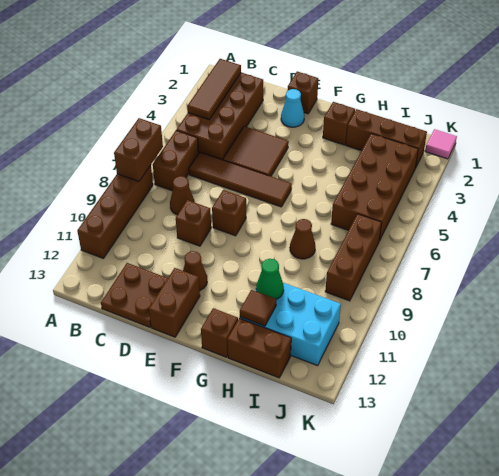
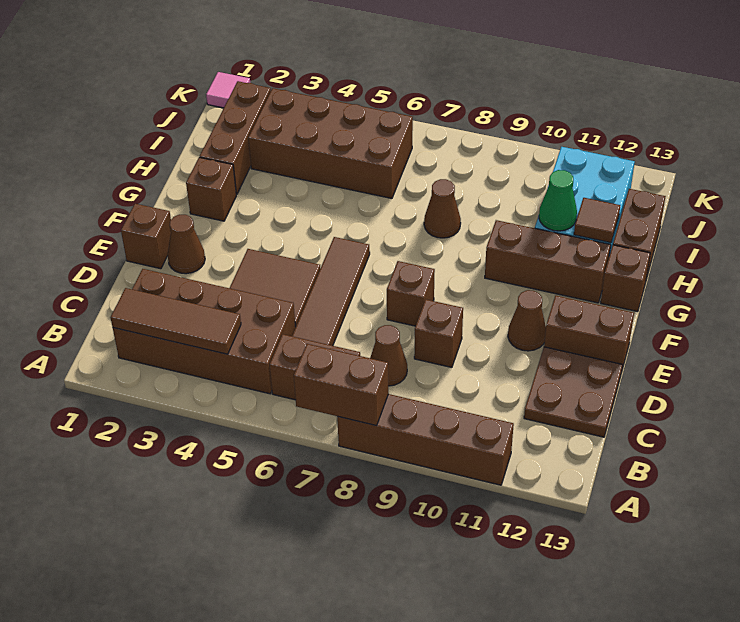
cyan 1x1 cone [281,89,304,127] -> brown 1x1 cone [168,215,205,274]
brown 1x3 brick [325,214,382,301] -> brown 1x3 brick moved to [485,220,611,303]

